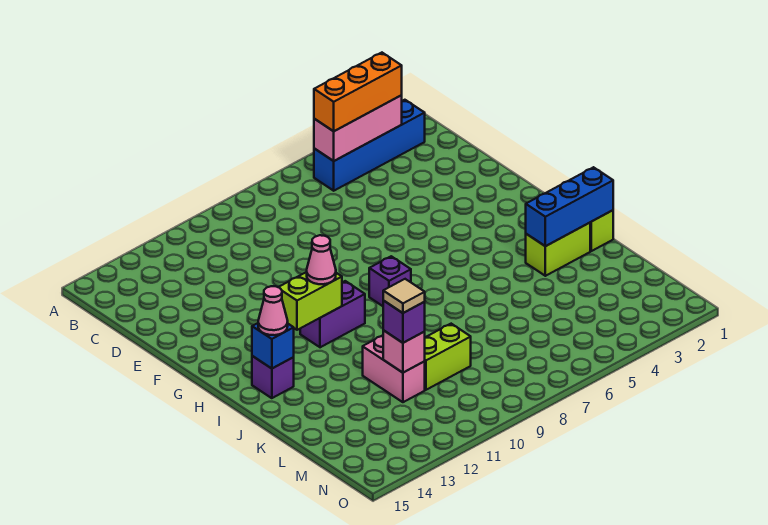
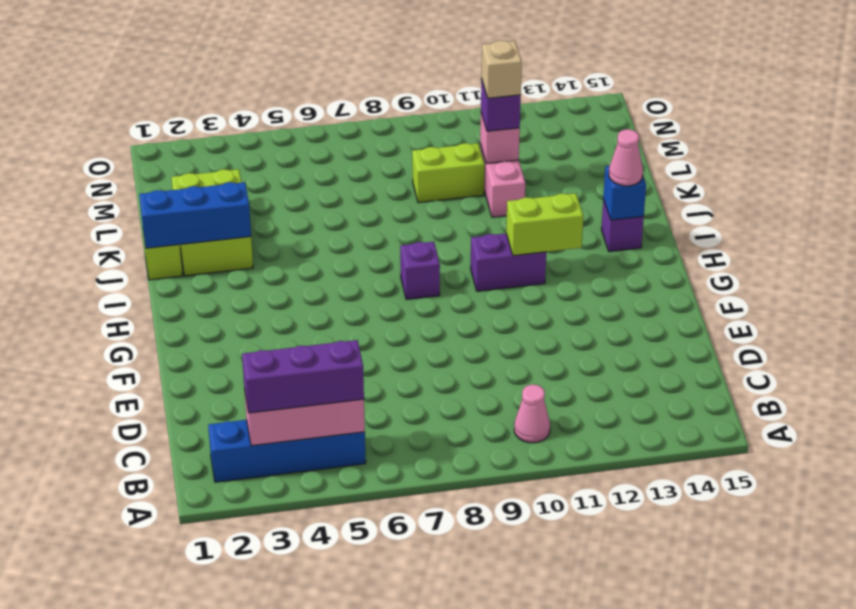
orange 1x3 brick [314,53,402,131] -> purple 1x3 brick [242,340,364,413]
pink 1x1 cone [307,235,336,284] -> pink 1x1 cone moved to [514,385,550,443]
lime 1x2 brick [526,223,590,276] -> lime 2x3 brick [172,169,253,276]
tan 1x1 tile [383,279,425,313] -> tan 1x1 brick [481,40,522,98]

